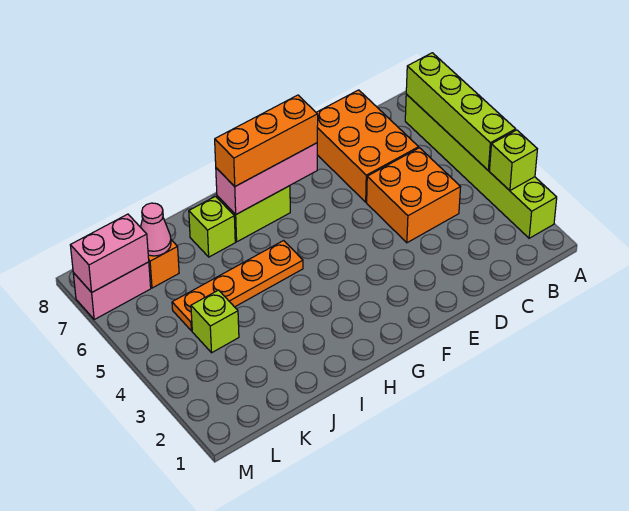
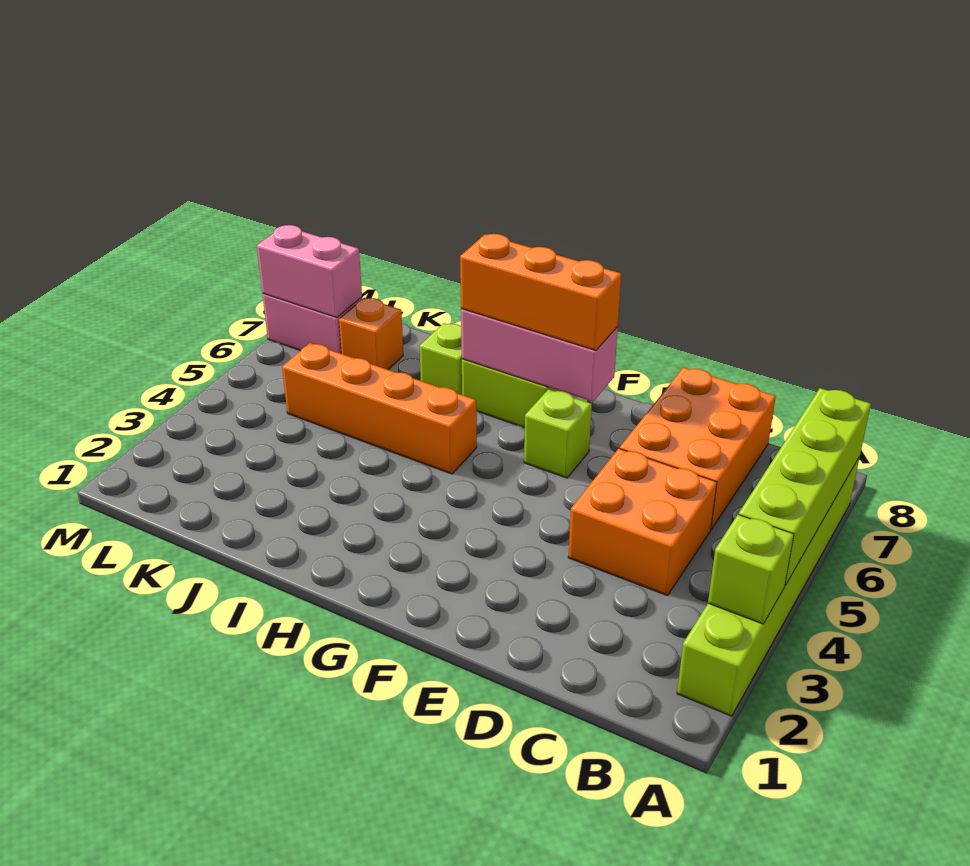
orange 1x4 plate [172,241,303,331] -> orange 1x4 brick [282,343,477,474]
lime 1x1 brick [191,290,239,353] -> lime 1x1 brick moved to [524,389,592,478]
pink 1x1 cone [141,203,171,256] -> none

